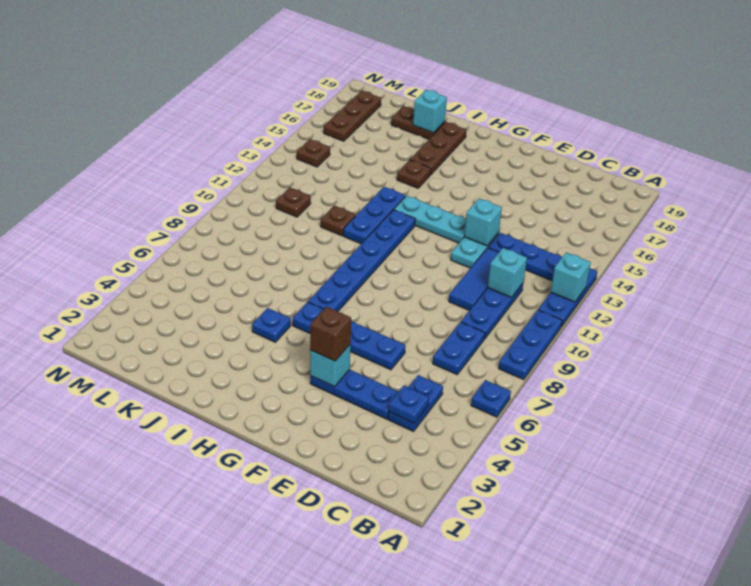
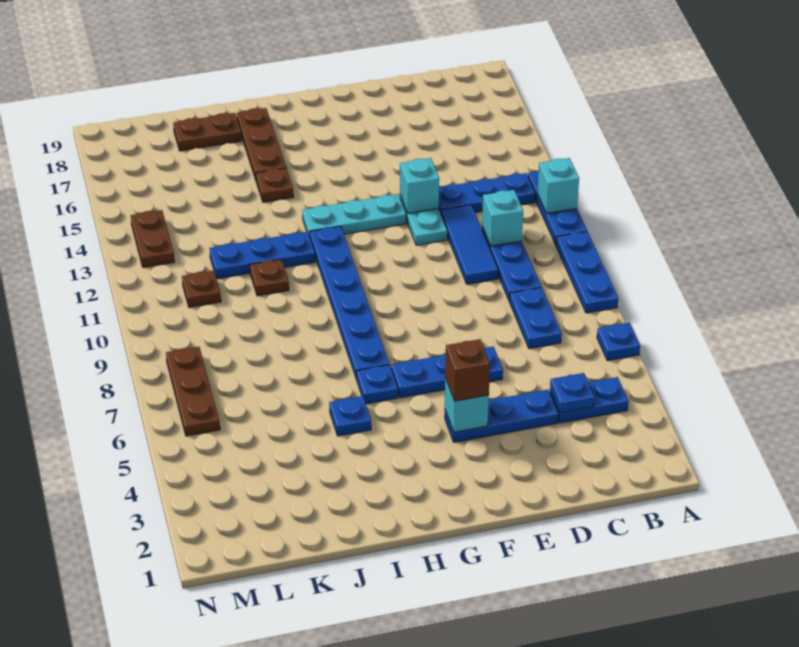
blue 1x2 plate [388,375,443,432] -> blue 1x2 plate turned to [550,377,628,423]
blue 1x3 plate [343,187,405,244] -> blue 1x3 plate turned to [210,232,315,279]
cyan 1x1 brick [413,90,447,133] -> none
brown 1x1 plate [297,139,330,167] -> brown 1x2 plate [131,210,175,268]
brown 1x3 plate [324,91,381,141] -> brown 1x3 plate moved to [166,347,220,436]

